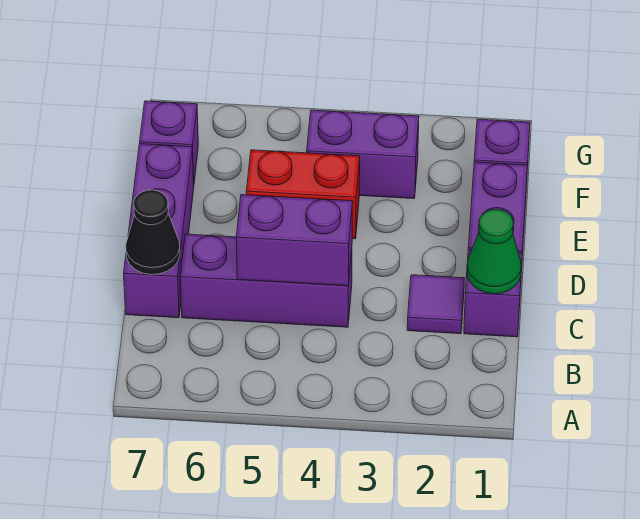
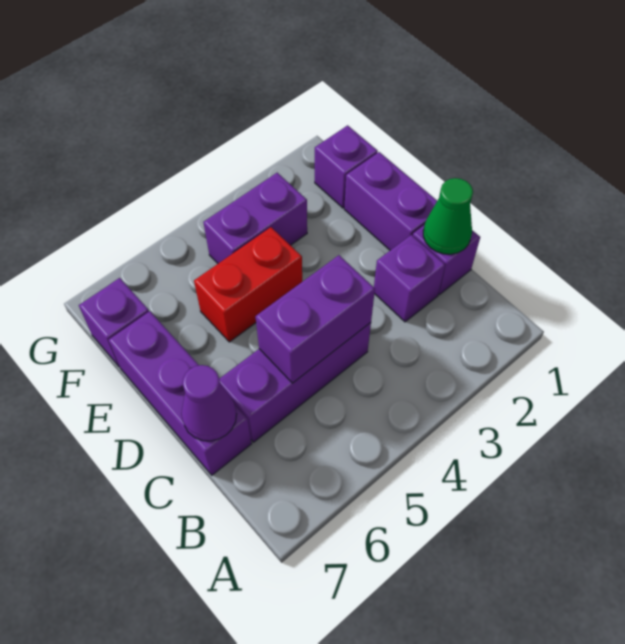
purple 1x1 tile [407,275,465,334] -> purple 1x1 brick [374,235,445,322]
black 1x1 cone [126,190,180,275] -> purple 1x1 cone [181,365,236,441]

